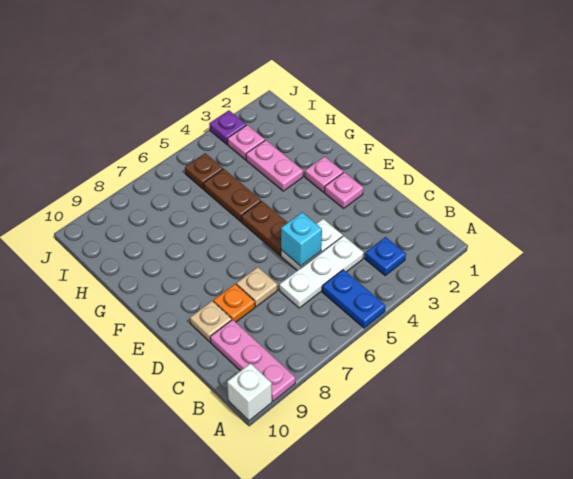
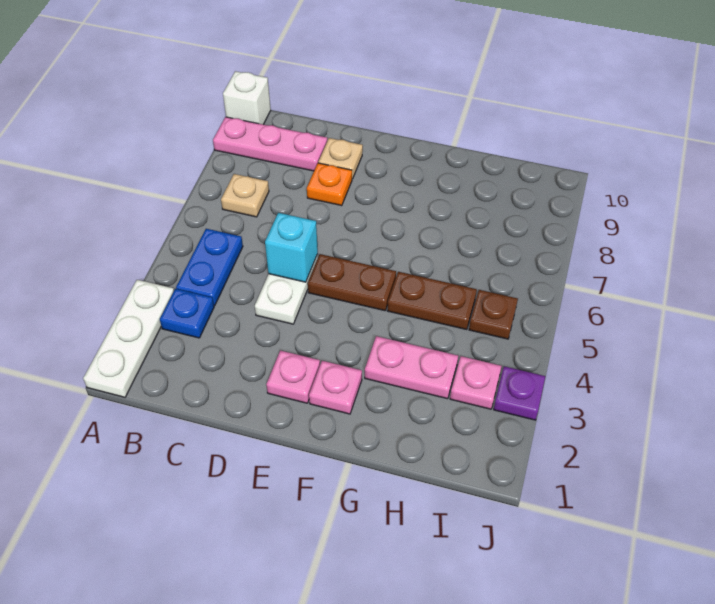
blue 1x2 plate [322,270,385,328] -> blue 1x2 plate turned to [176,229,243,306]
white 1x3 plate [279,236,364,308] -> white 1x3 plate moved to [83,280,174,397]
tan 1x1 plate [236,267,277,307] -> tan 1x1 plate moved to [221,174,269,217]

